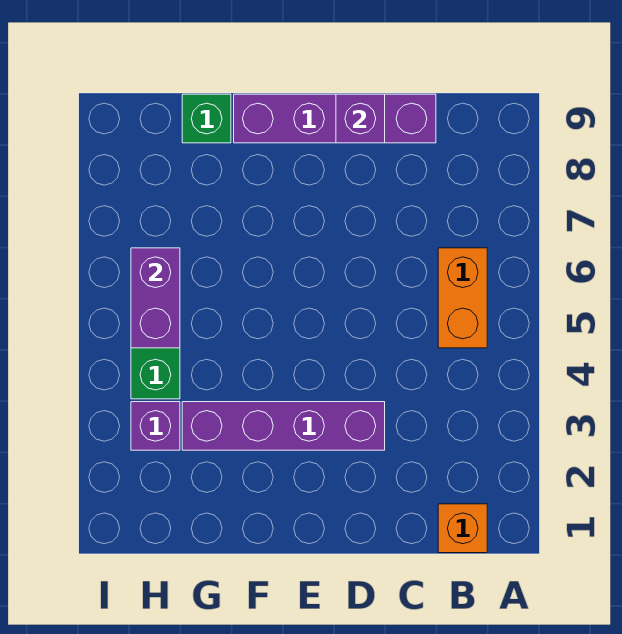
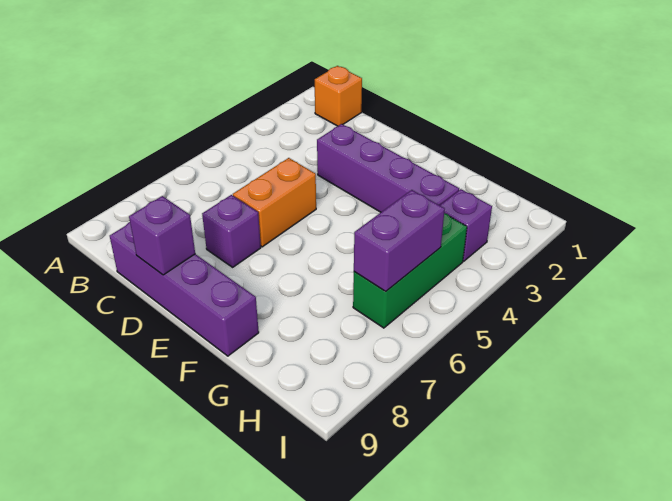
orange 1x2 brick [438,248,487,348] -> orange 1x2 brick moved to [233,158,316,247]
none -> purple 1x1 brick [202,195,261,267]
green 1x1 brick [182,94,231,143] -> none

